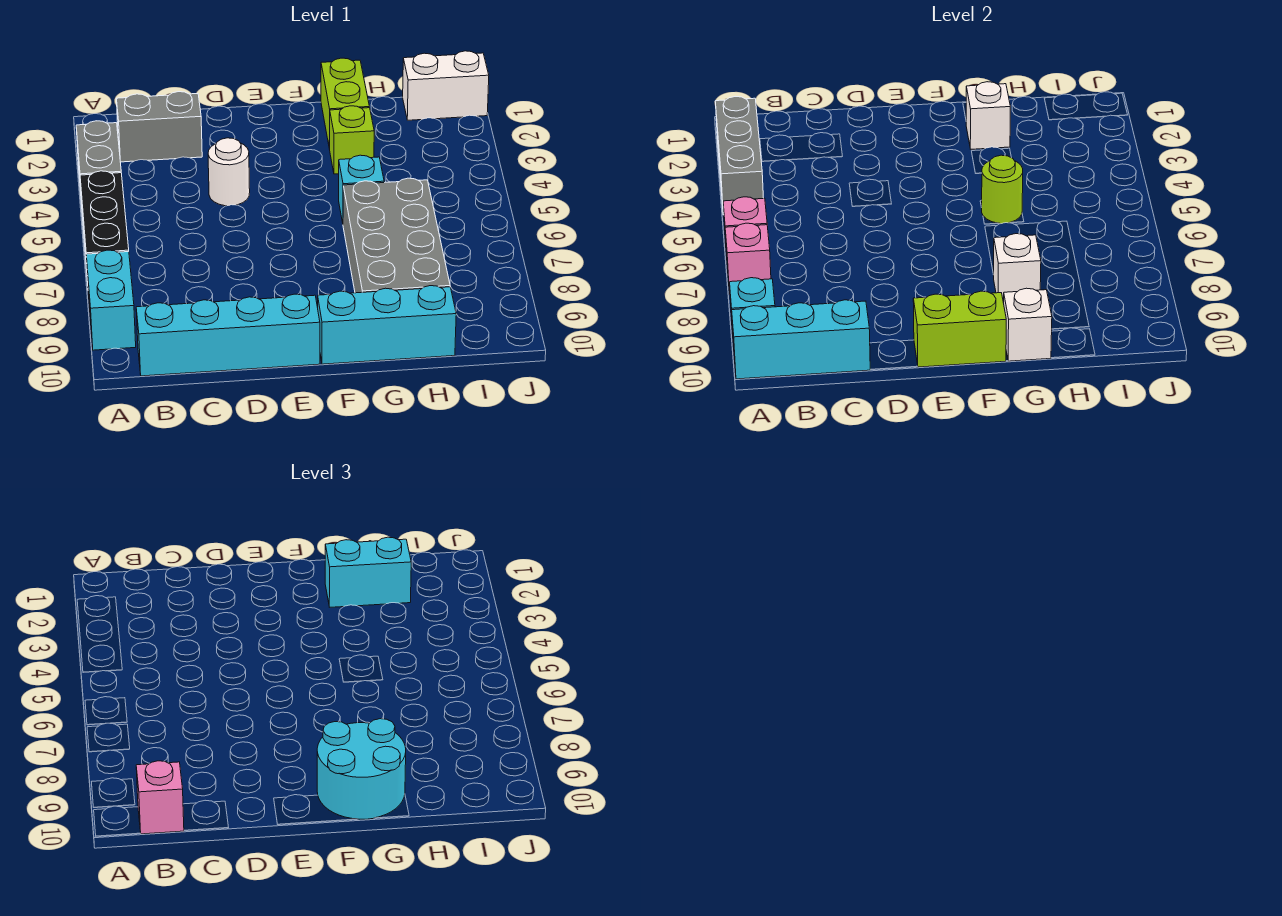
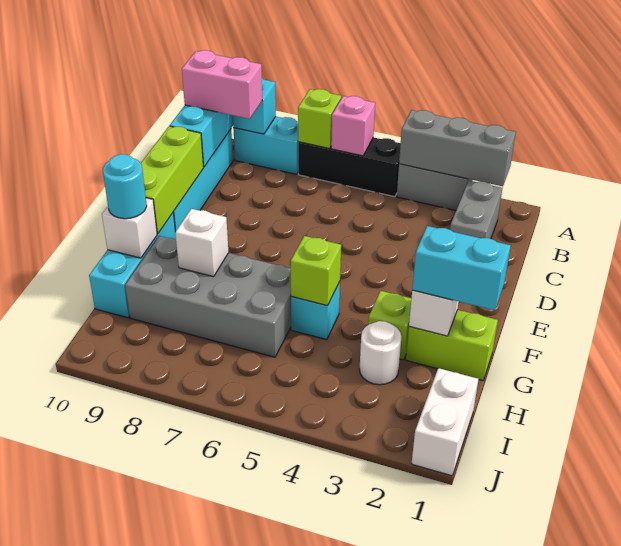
pink 1x1 brick [725,223,771,294] -> lime 1x1 brick [298,89,341,148]
pink 1x1 brick [136,761,184,834] -> pink 1x2 brick [182,50,262,119]
white 1x1 round brick [208,138,250,206] -> white 1x1 round brick moved to [359,321,401,385]
lime 1x2 brick [913,291,1006,367] -> lime 1x3 brick [141,126,204,234]
cyan 2x2 round brick [317,719,406,819] -> cyan 1x1 round brick [103,154,147,219]
cyan 1x2 brick [325,537,411,607] -> cyan 1x2 brick turned to [412,226,511,310]
lime 1x1 round brick [982,155,1023,224] -> lime 1x1 brick [291,236,341,306]

